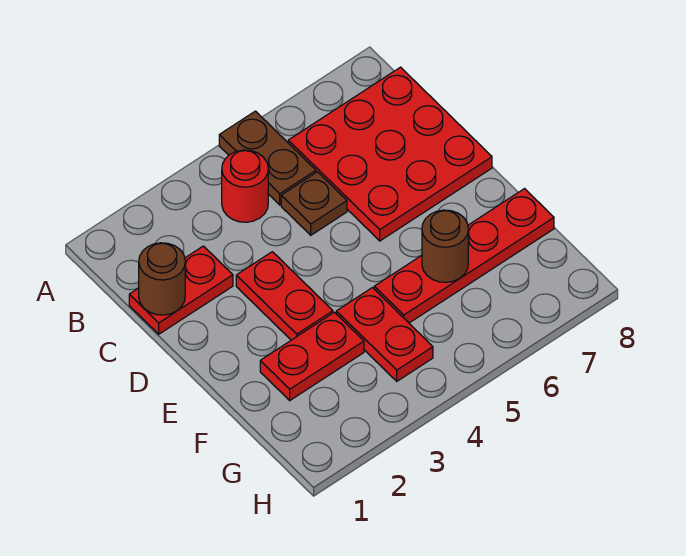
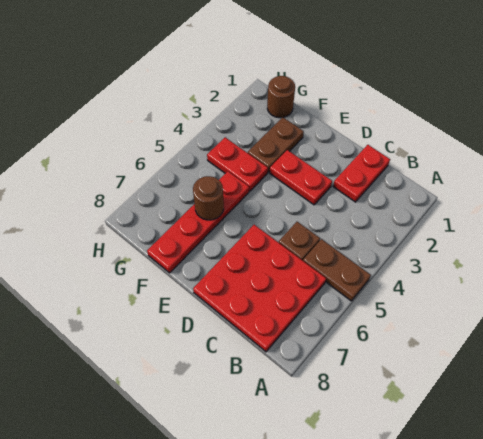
red 1x1 round brick [222,150,268,222] -> none
brown 1x1 round brick [139,243,185,315] -> brown 1x1 round brick moved to [267,76,295,118]
red 1x2 plate [260,312,364,400] -> brown 1x2 plate [248,117,304,172]

